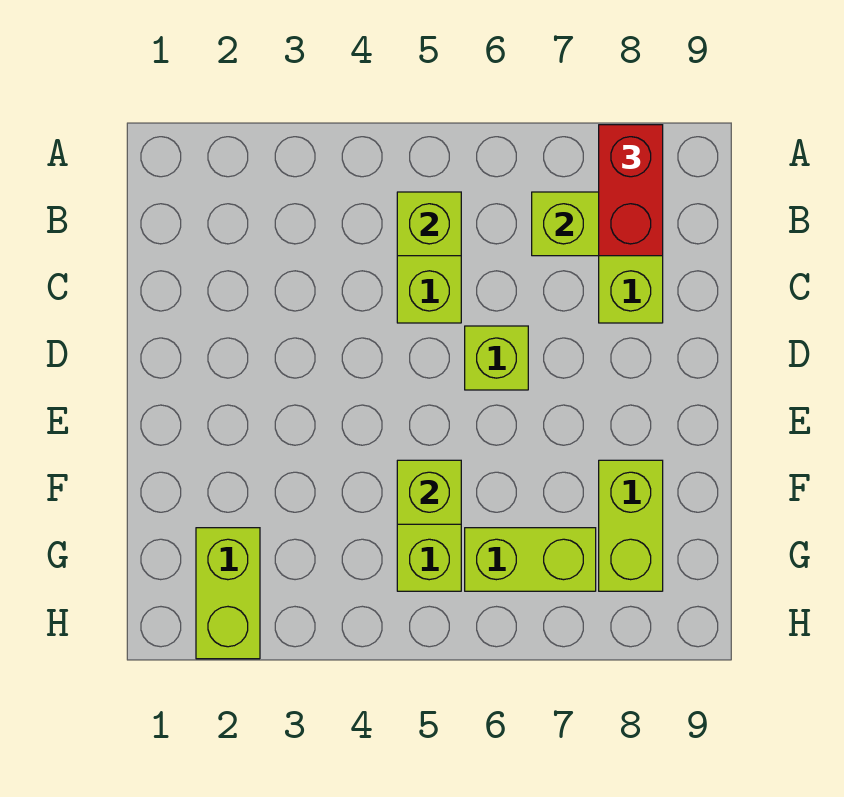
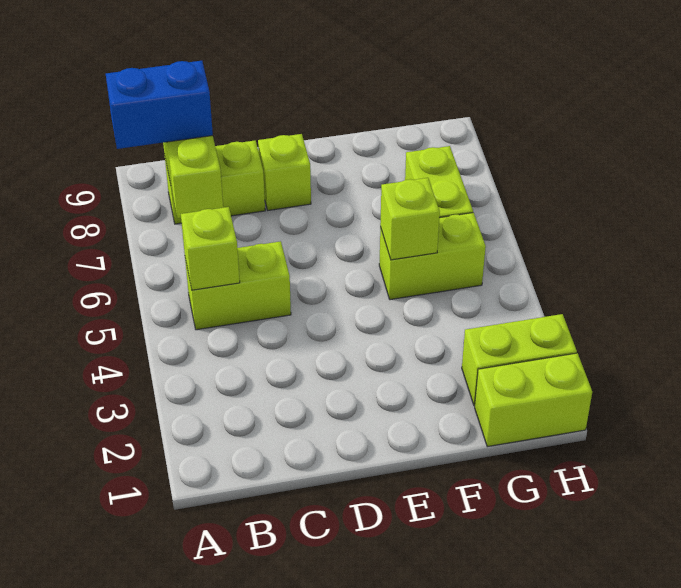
red 1x2 brick [599,125,663,256] -> blue 1x2 brick [106,61,213,149]
lime 1x1 brick [465,326,528,390] -> lime 1x1 brick moved to [258,134,311,210]
lime 1x2 brick [599,460,663,591] -> lime 1x2 brick moved to [475,353,592,447]

